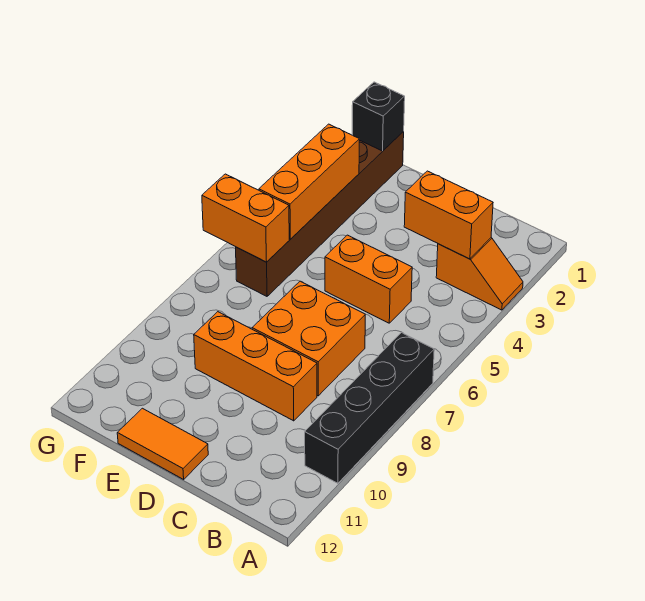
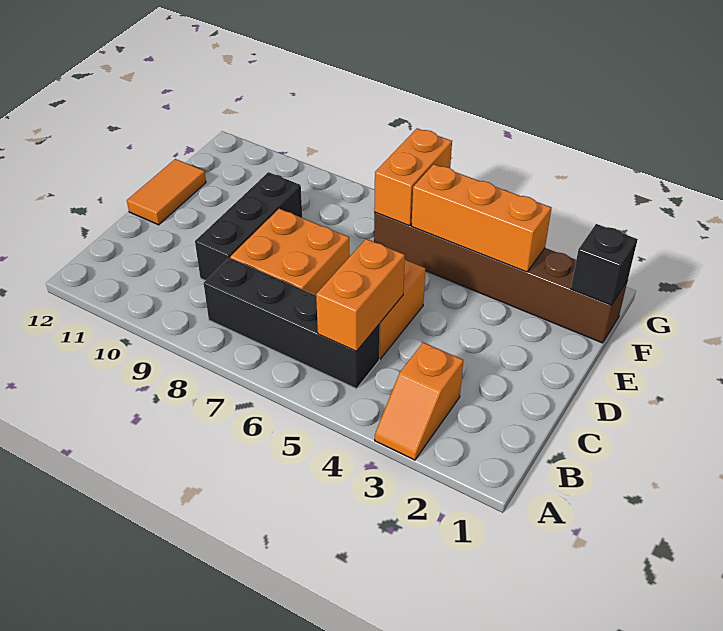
black 1x4 brick [305,333,434,483] -> black 1x4 brick moved to [204,258,380,389]
orange 1x2 brick [404,171,493,259] -> orange 1x2 brick moved to [316,239,405,351]
orange 1x3 brick [194,312,317,421] -> black 1x3 brick [195,172,302,281]

